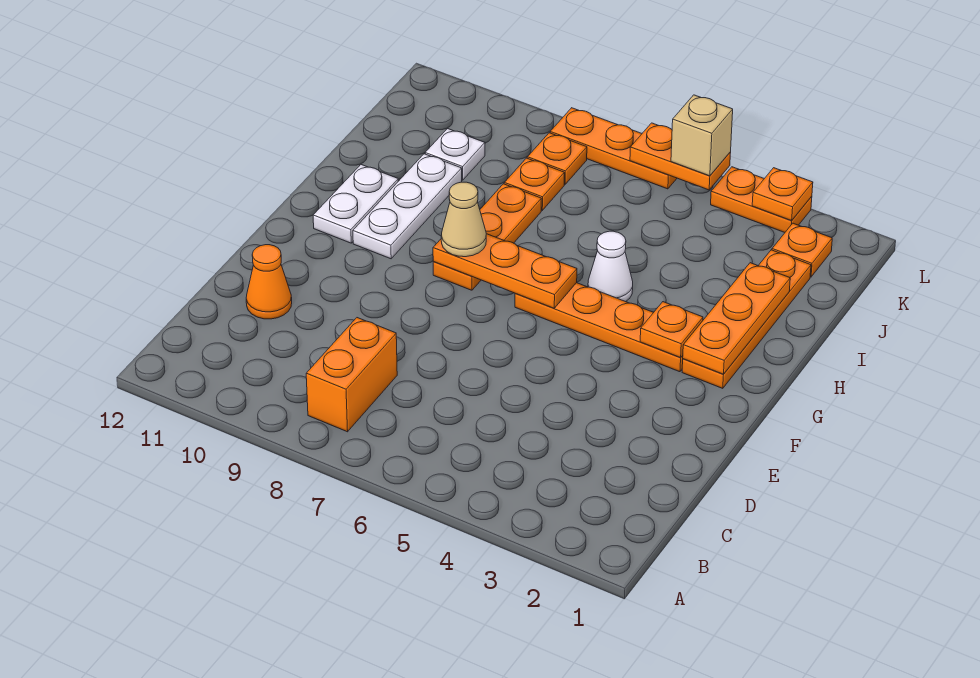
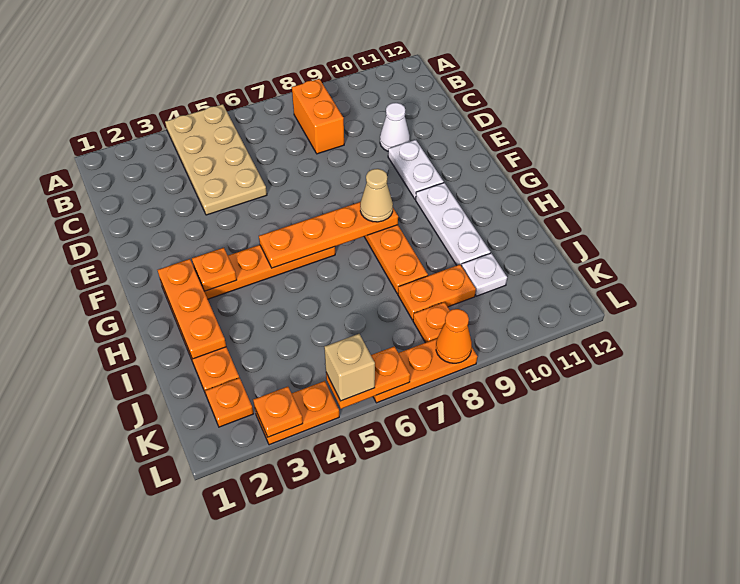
none -> tan 2x4 plate [165,104,267,215]
orange 1x1 cone [246,245,292,319] -> orange 1x1 cone moved to [436,309,472,363]
orange 1x3 plate [433,234,577,308] -> orange 1x4 plate [259,202,398,268]
white 1x2 plate [313,165,398,243] -> white 1x2 plate moved to [388,140,444,199]
white 1x1 cone [588,231,633,302] -> white 1x1 cone moved to [380,103,410,151]
orange 1x1 plate [504,158,564,210] -> orange 1x2 plate [398,265,476,320]

